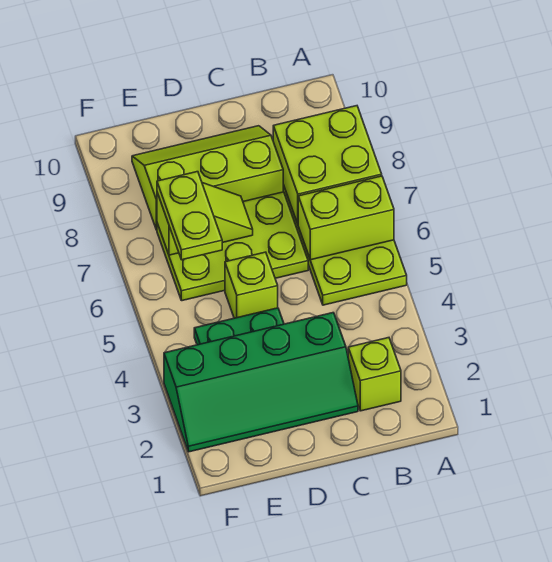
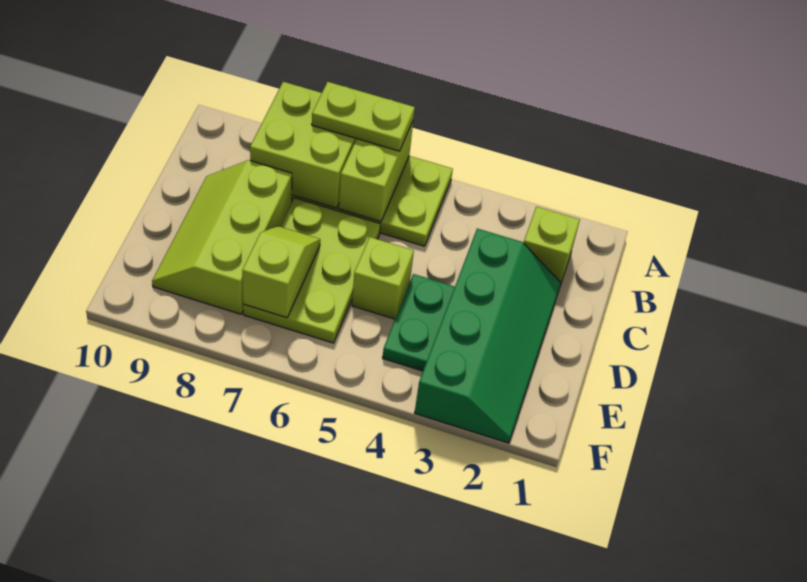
lime 1x2 plate [157,172,222,260] -> lime 1x2 plate moved to [312,82,415,151]

